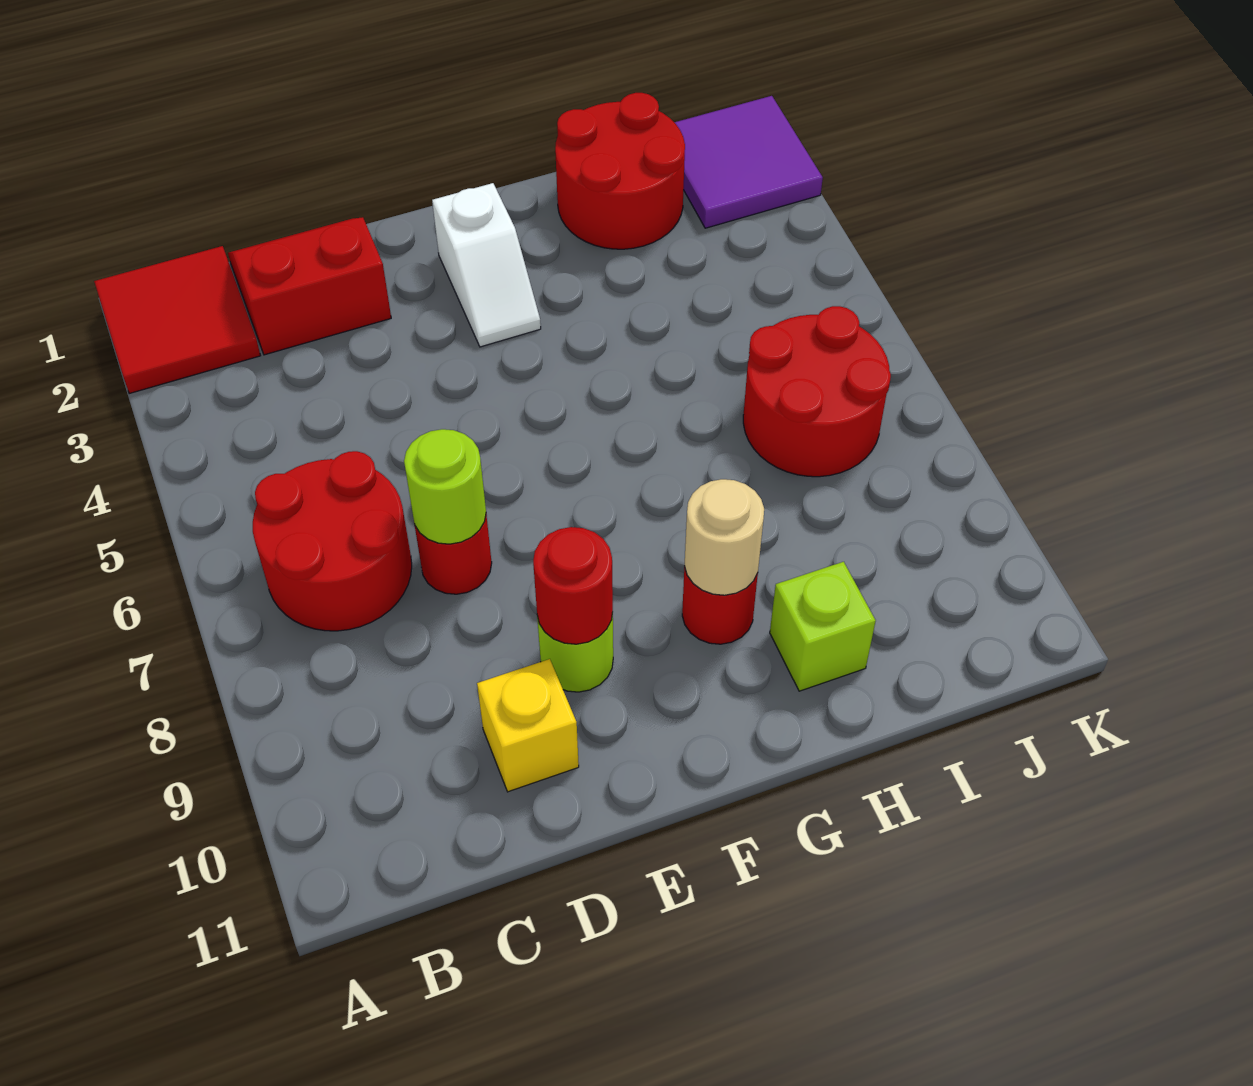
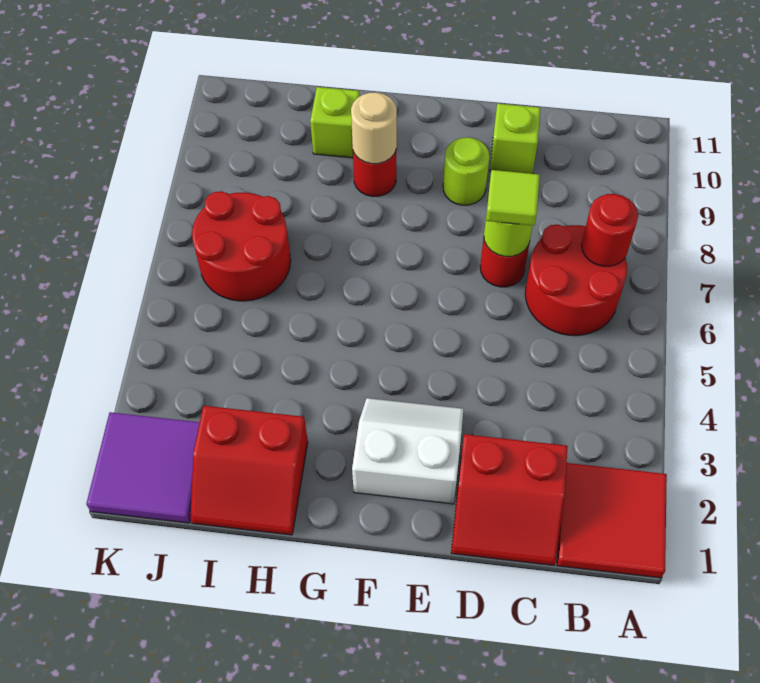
none -> lime 1x1 tile [486,170,540,226]
yellow 1x1 brick [477,659,579,792] -> lime 1x1 brick [490,104,541,174]
red 1x1 round brick [533,527,613,644] -> red 1x1 round brick moved to [581,194,638,266]
white 1x2 slope [432,183,541,347] -> white 2x2 slope [352,398,463,504]
red 2x2 round brick [555,93,685,249] -> red 2x2 slope [191,406,308,535]

